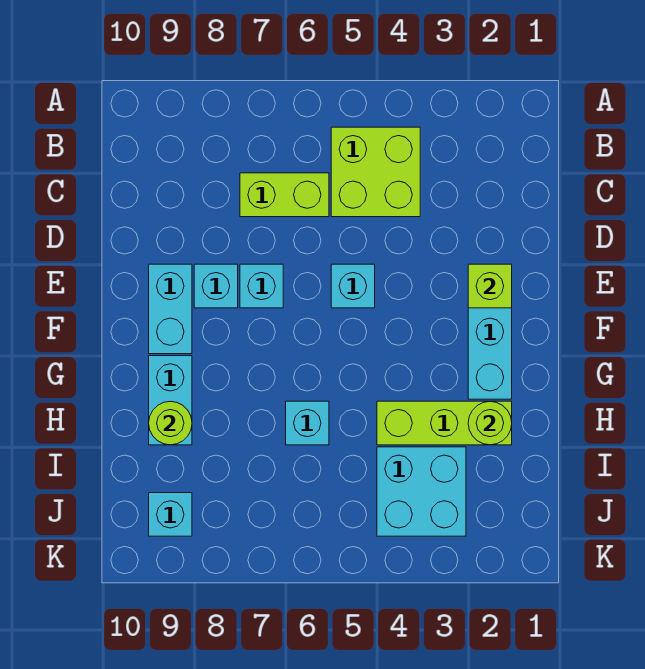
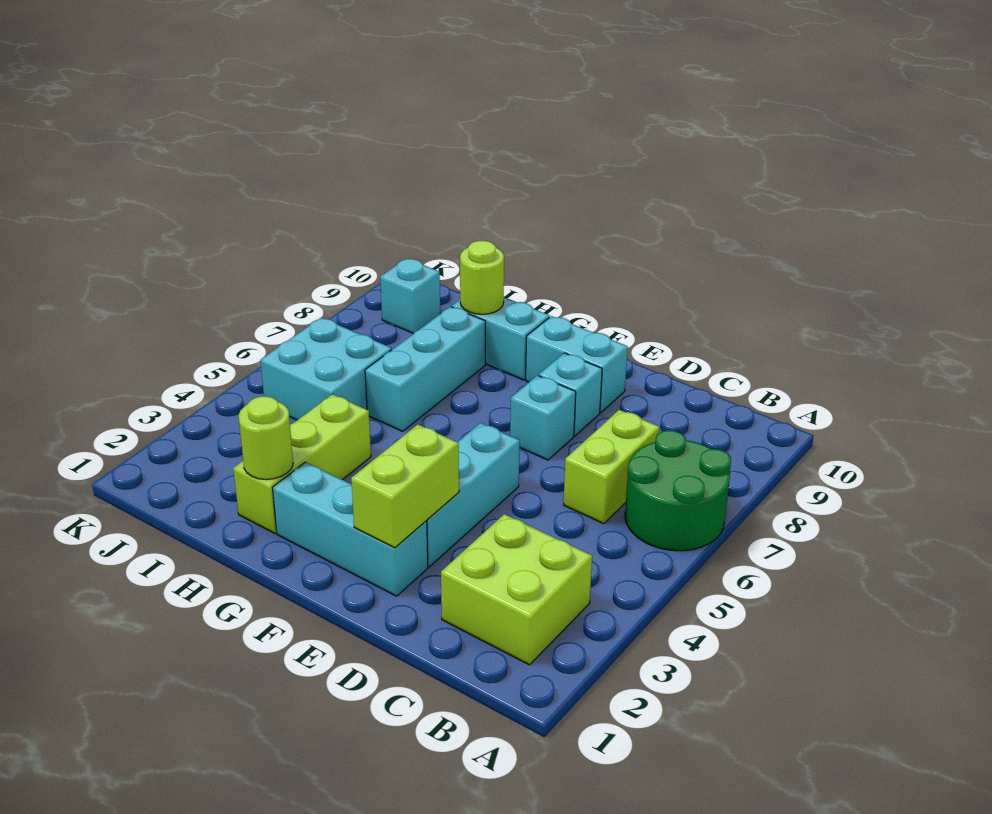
none -> green 2x2 round brick [625,430,731,551]
lime 2x2 brick [331,127,420,217] -> lime 2x2 brick moved to [441,514,592,665]
lime 1x1 brick [468,264,512,308] -> lime 1x2 brick [351,424,459,548]
cyan 1x1 brick [331,264,375,308] -> cyan 1x3 brick [427,423,520,567]
cyan 1x1 brick [286,401,329,445] -> cyan 1x3 brick [365,307,486,431]
cyan 2x2 brick [377,447,466,536] -> cyan 2x2 brick moved to [261,318,392,420]

